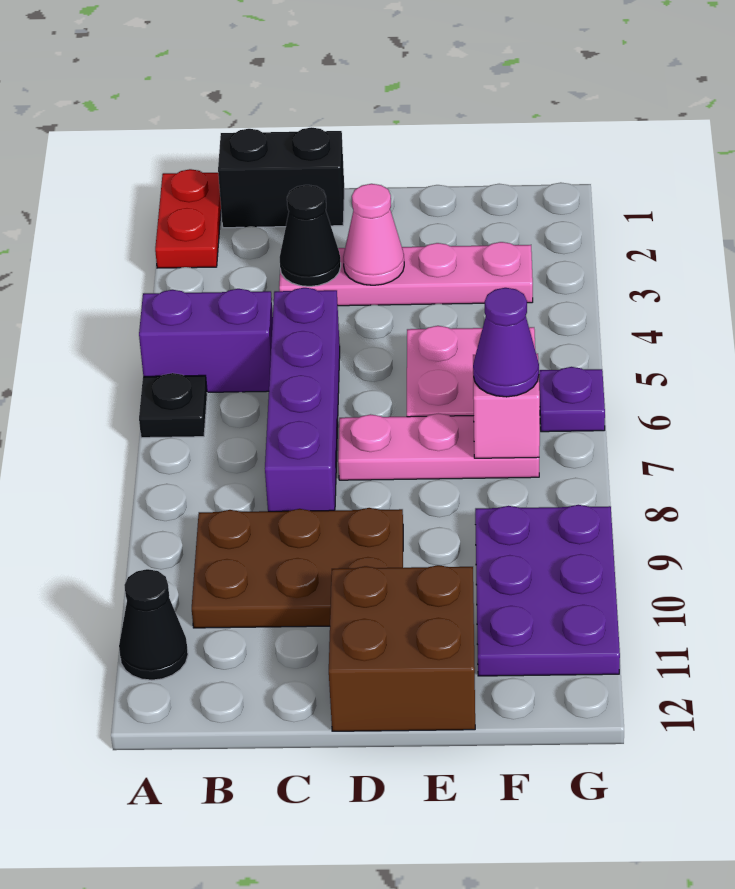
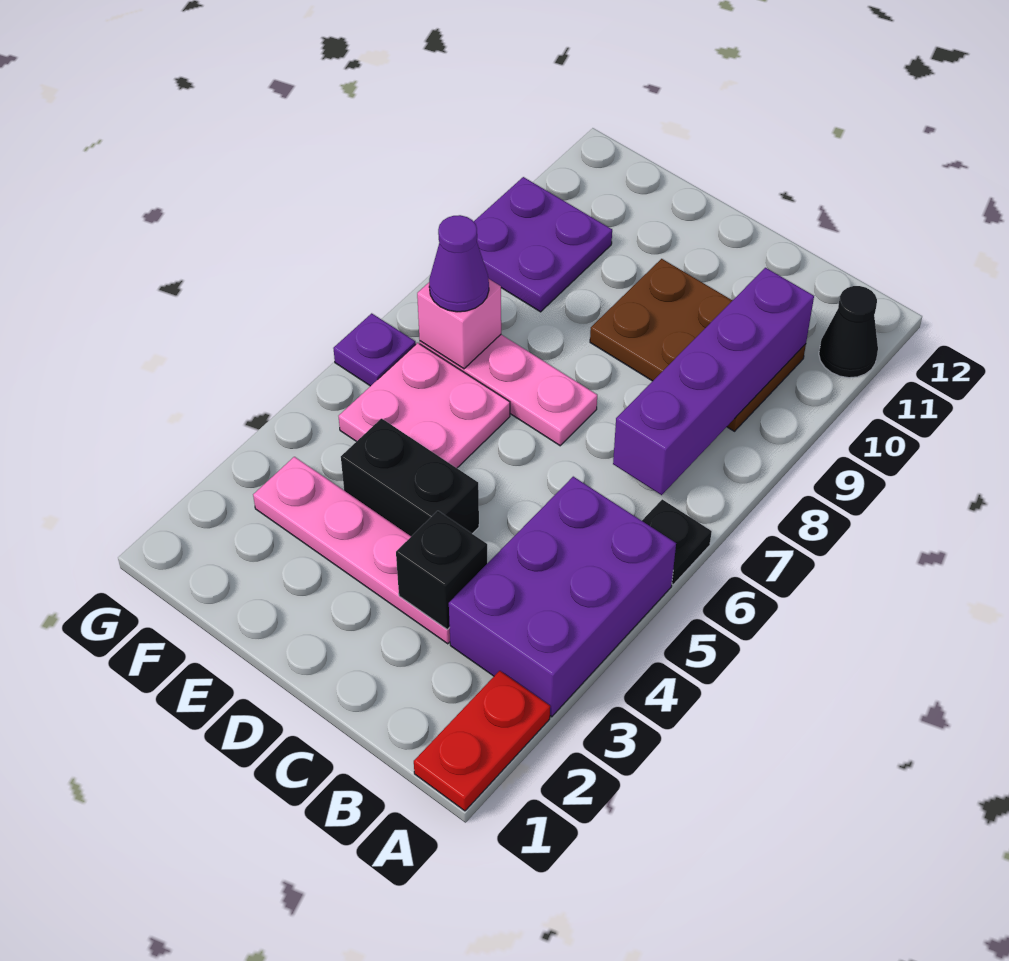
purple 1x2 brick [139,289,273,392] -> purple 2x3 brick [449,477,676,717]
black 1x2 brick [218,127,344,228] -> black 1x2 brick moved to [341,419,479,536]
black 1x1 cone [280,185,341,286] -> black 1x1 brick [396,511,487,630]
purple 1x4 brick [265,288,340,511] -> purple 1x4 brick moved to [613,268,814,495]
pink 1x1 cone [343,184,404,285] -> none
brown 2x2 brick [329,565,475,731] -> none
purple 2x3 plate [475,505,620,676] -> purple 2x2 plate [474,177,612,312]

